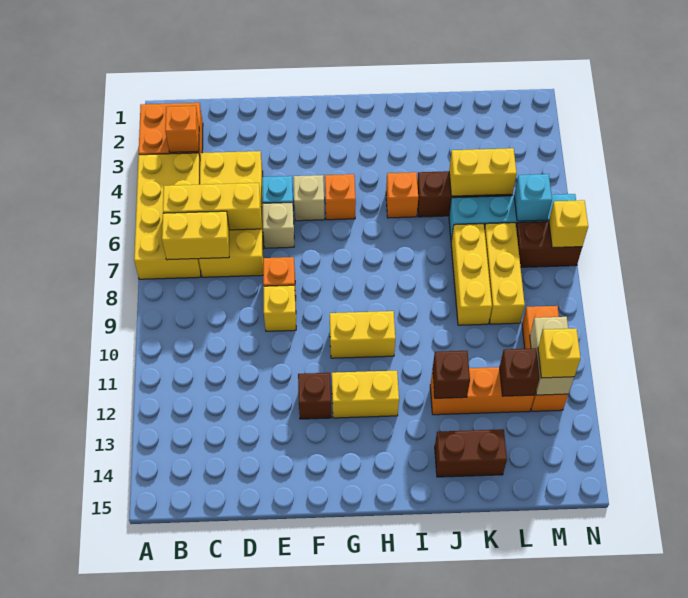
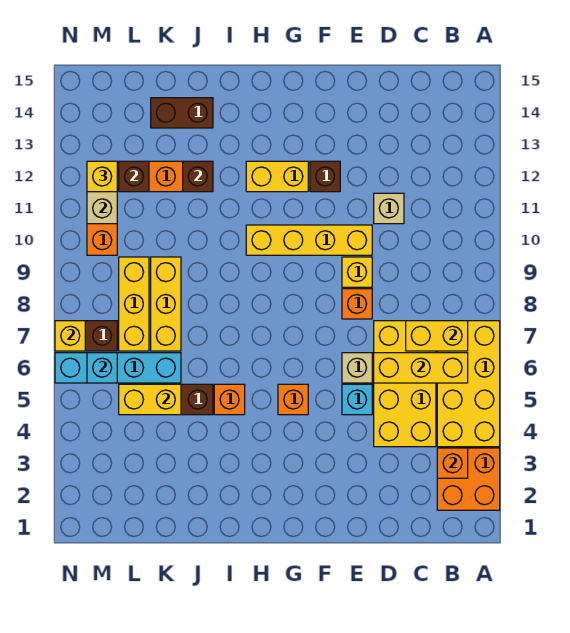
tan 1x1 brick [294,175,325,221] -> tan 1x1 brick moved to [374,193,404,224]
yellow 1x2 brick [330,311,395,358] -> yellow 1x4 brick [246,225,372,255]

